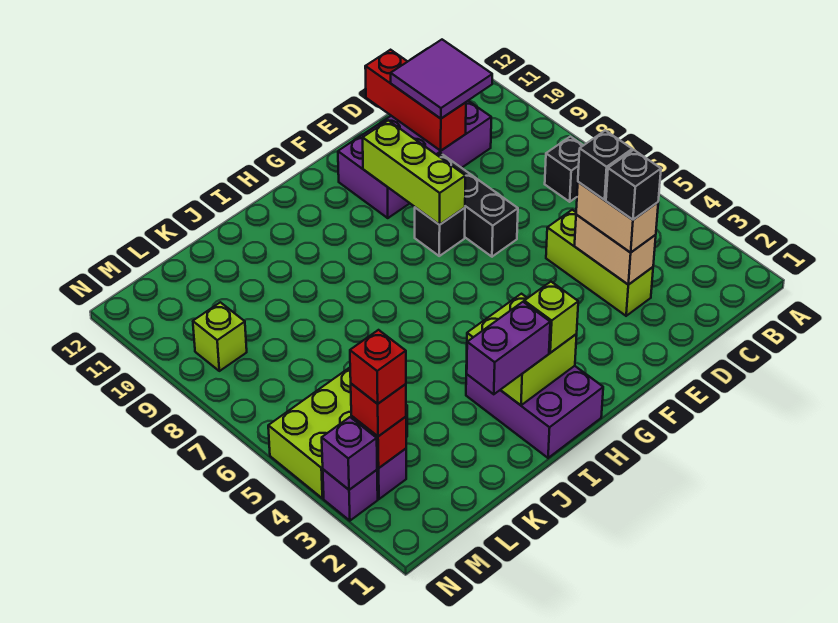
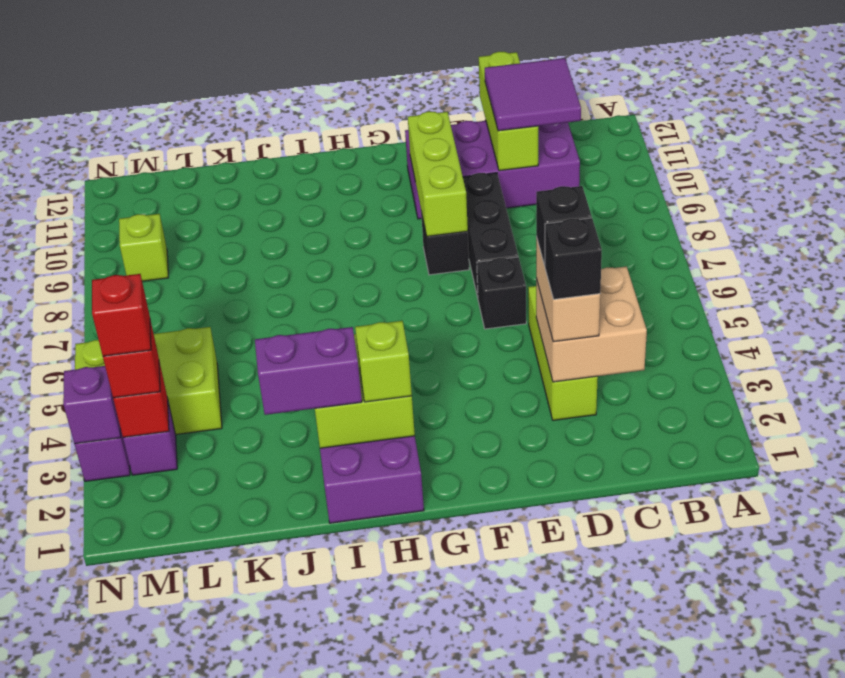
black 1x1 brick [545,137,583,202] -> black 1x1 brick moved to [477,257,526,329]
tan 1x2 brick [575,215,656,285] -> tan 2x2 brick [536,267,647,382]
red 1x3 brick [365,50,466,151] -> lime 1x3 brick [479,52,538,171]

